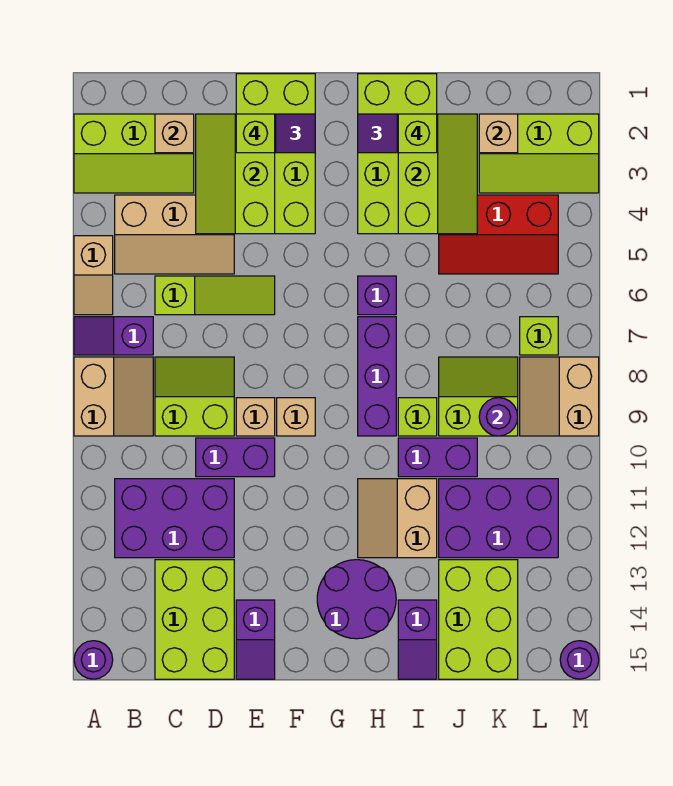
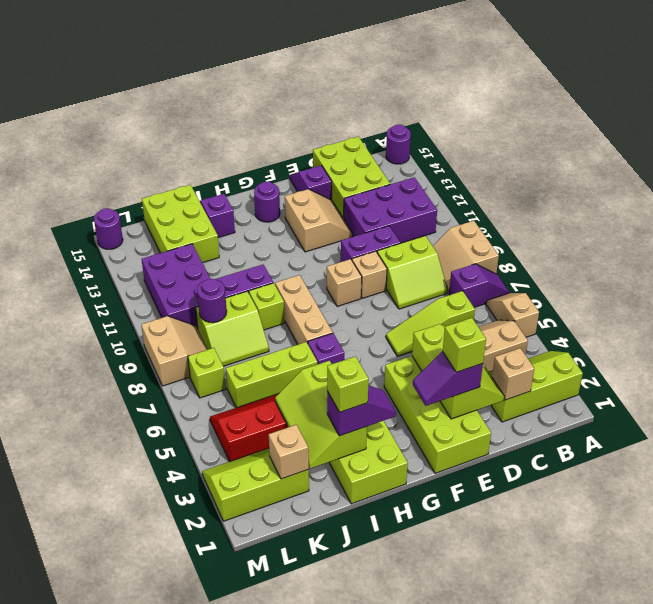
purple 2x2 round brick [317,560,396,639] -> purple 1x1 round brick [254,182,280,222]
purple 1x3 brick [358,317,396,436] -> tan 1x3 brick [275,275,333,344]
tan 2x2 slope [358,479,437,558] -> tan 2x2 slope moved to [285,189,353,252]
none -> lime 1x3 brick [226,342,317,408]
purple 2x3 brick [439,479,558,558] -> purple 2x3 brick turned to [142,244,210,328]

